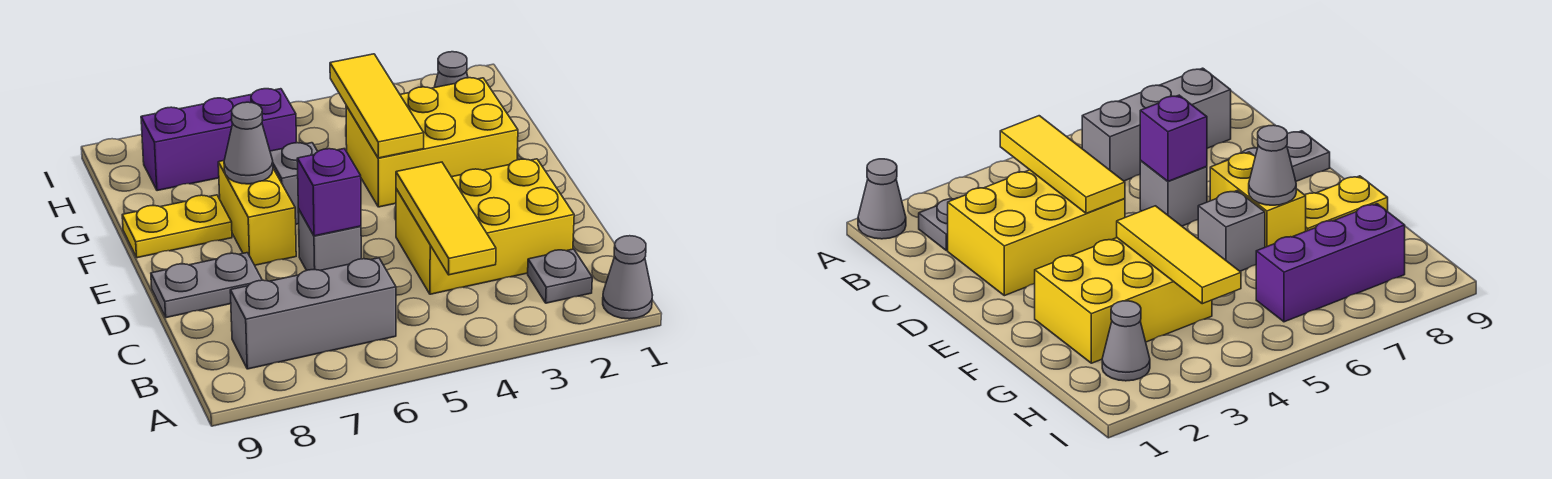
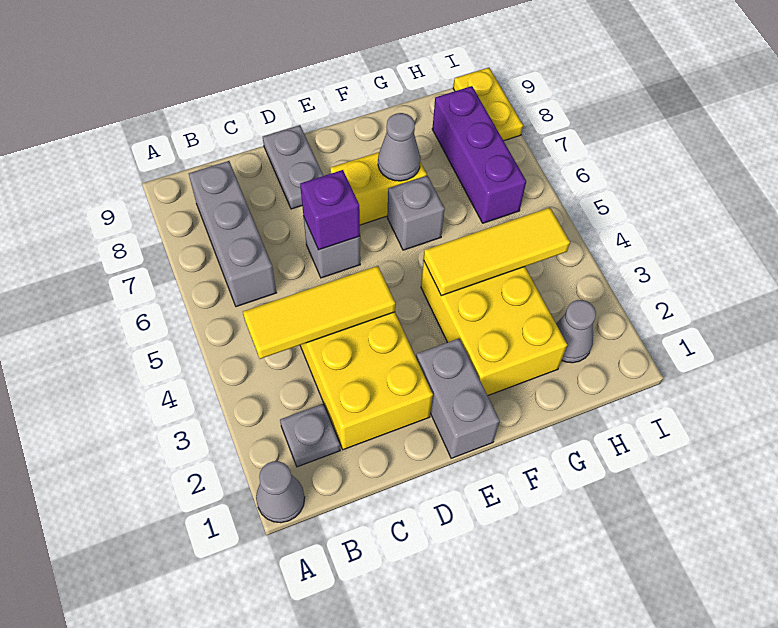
none -> grey 1x2 brick [416,339,500,458]
yellow 1x2 plate [122,195,232,258] -> yellow 1x2 plate moved to [453,68,523,141]

